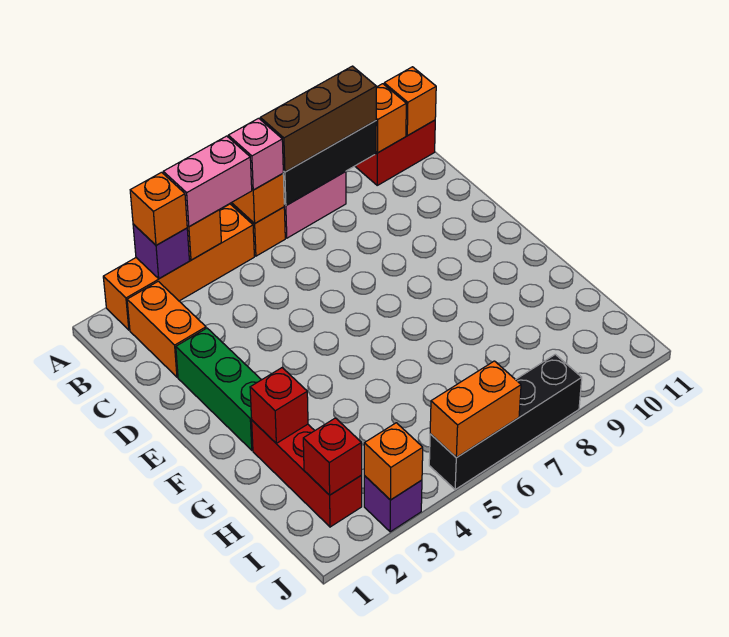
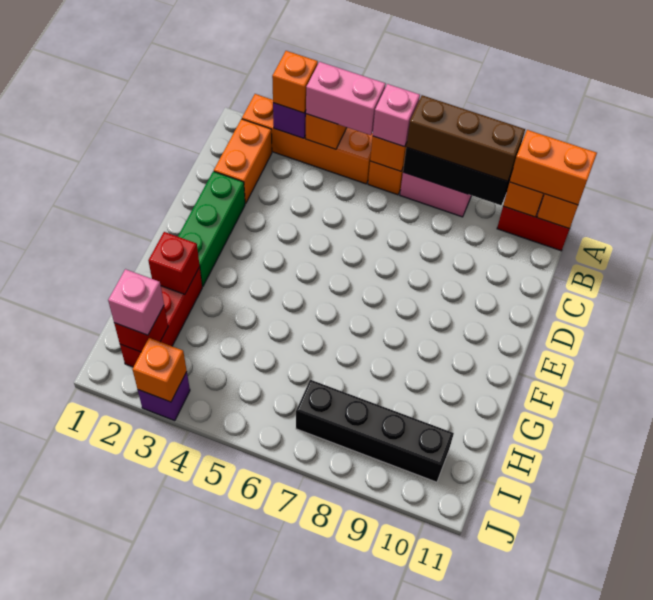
none -> pink 1x1 brick [108,269,164,335]
black 1x4 brick [429,354,582,489] -> black 1x4 brick moved to [296,380,454,482]
orange 1x2 brick [430,361,521,458] -> orange 1x2 brick moved to [510,130,597,205]

